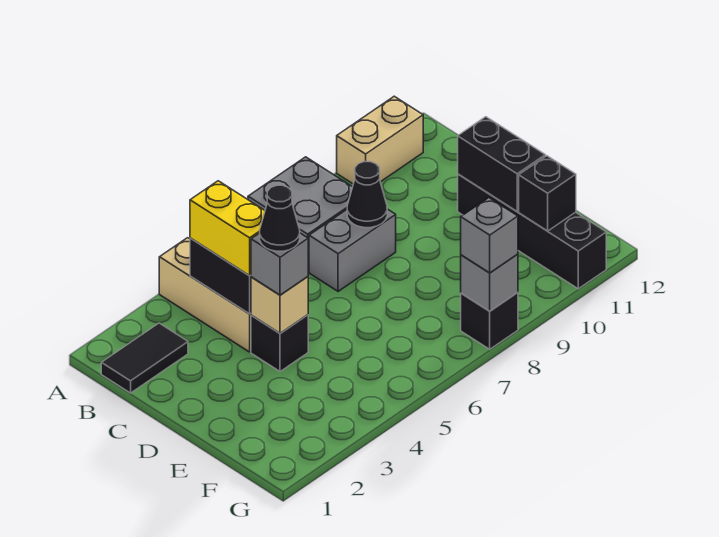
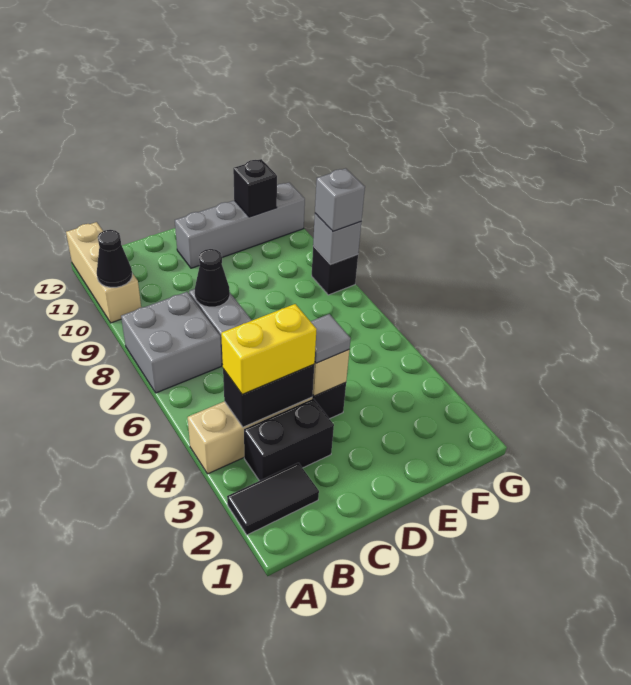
tan 1x2 brick [337,96,423,184] -> tan 1x3 brick [66,222,141,323]
black 1x2 tile [101,323,188,393] -> black 1x2 tile turned to [227,463,319,535]
grey 1x1 brick [251,233,308,295] -> grey 1x1 tile [310,314,351,363]
black 1x1 cone [260,185,300,251] -> black 1x1 cone moved to [97,230,132,287]
black 1x4 brick [458,174,606,289] -> grey 1x4 brick [175,183,305,268]
black 1x2 brick [458,117,545,211] -> black 1x2 brick moved to [244,399,334,481]

